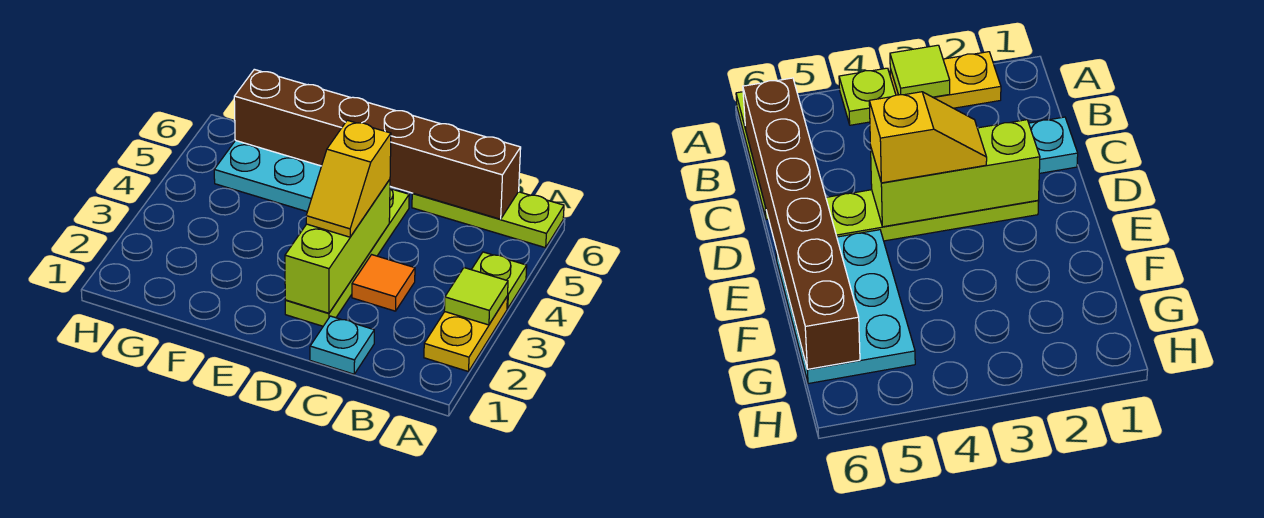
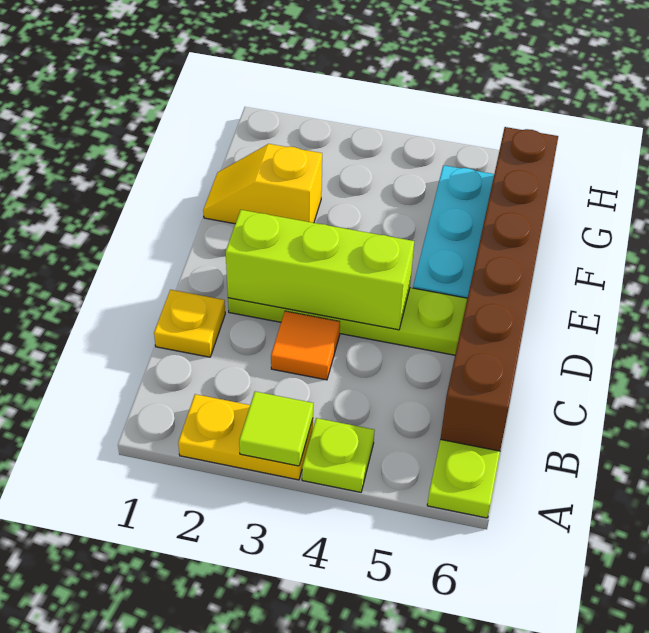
cyan 1x1 plate [310,316,374,374] -> yellow 1x1 plate [154,290,225,357]
yellow 1x2 slope [306,120,391,237] -> yellow 1x2 slope moved to [203,144,322,224]

